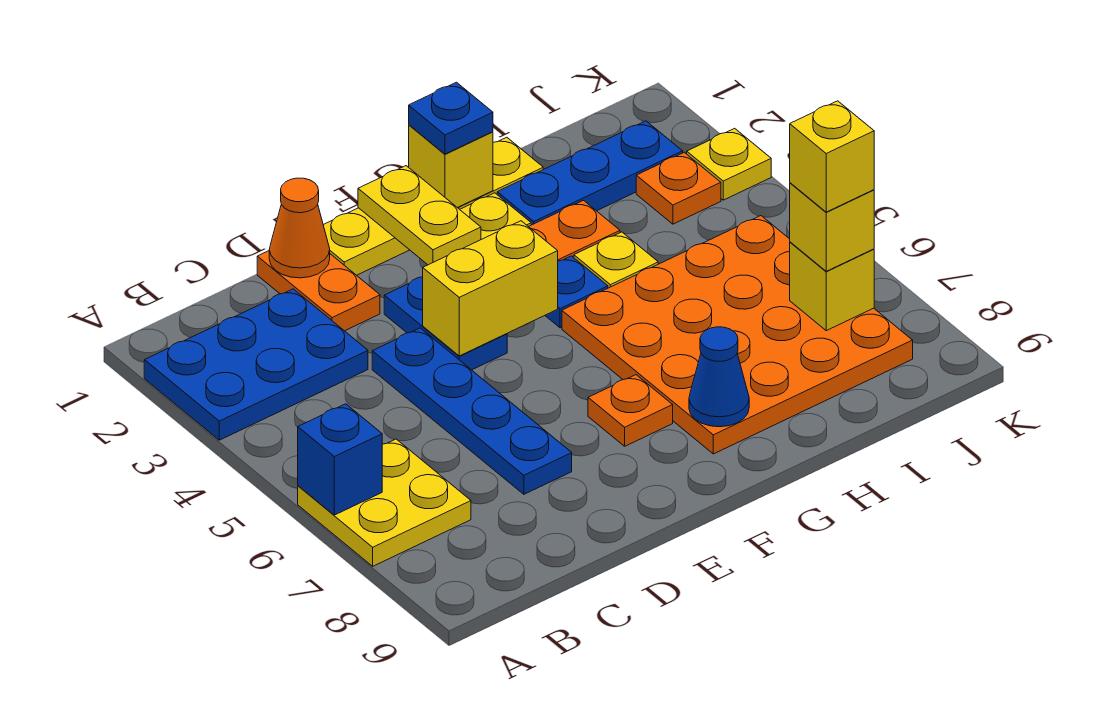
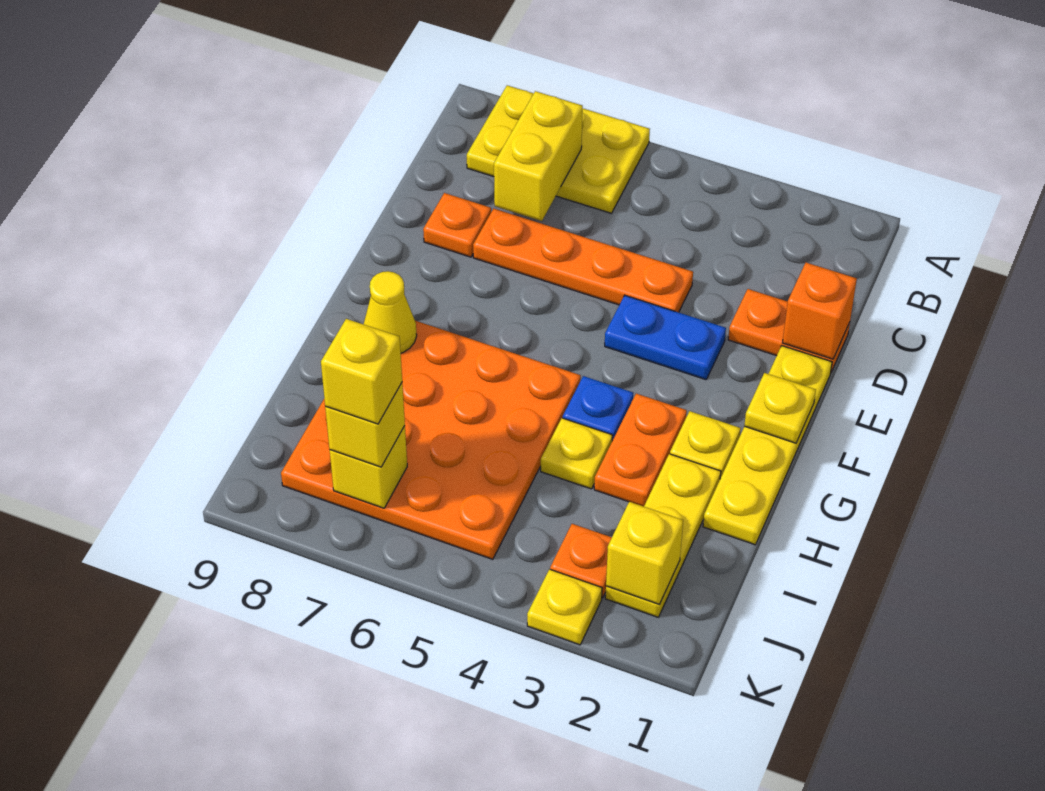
blue 2x3 plate [144,289,368,440] -> none
yellow 2x2 plate [298,439,471,566] -> yellow 2x3 plate [467,85,650,213]
blue 1x1 brick [298,404,382,515] -> none
orange 1x1 cone [269,178,330,278] -> orange 1x1 brick [782,262,857,359]
blue 1x4 plate [372,328,572,494] -> orange 1x4 plate [473,209,693,312]
yellow 1x2 brick [423,221,558,356] -> yellow 1x2 brick moved to [494,91,583,221]
yellow 1x2 plate [358,166,481,265] -> yellow 1x1 plate [744,373,816,443]
orange 1x1 plate [588,375,673,446] -> orange 1x1 plate moved to [423,193,491,257]
yellow 1x1 brick [409,125,493,208] -> yellow 1x1 brick moved to [606,502,683,604]
blue 1x1 plate [409,82,493,154] -> none
blue 1x1 cone [689,327,749,427] -> yellow 1x1 cone [364,271,417,353]
blue 1x3 plate [497,121,683,225] -> yellow 1x3 plate [605,454,721,617]

